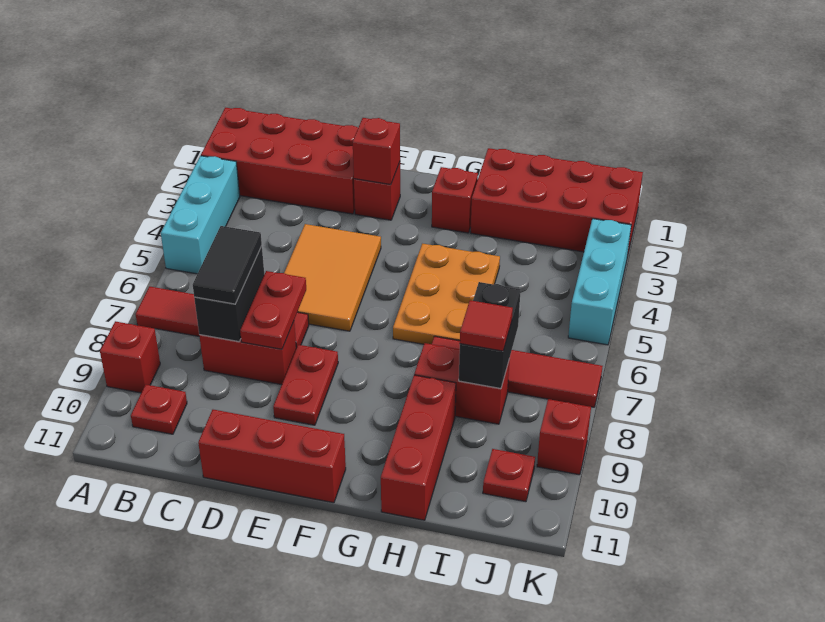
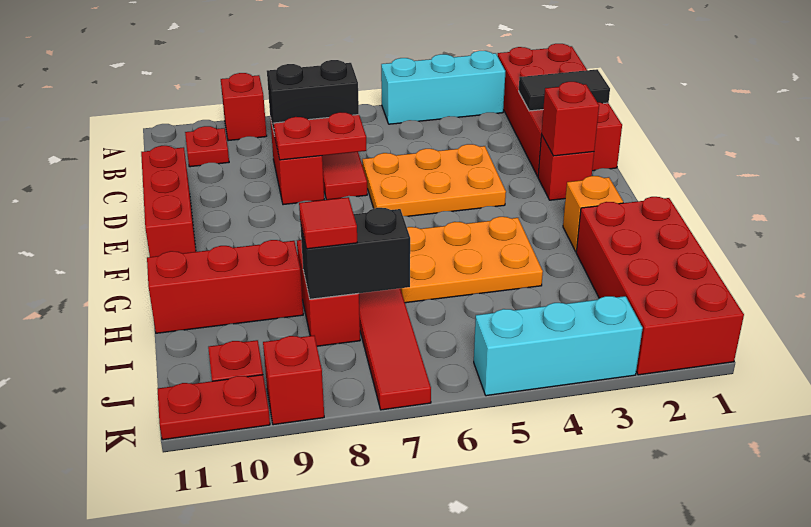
black 1x2 tile [193,226,262,304] -> black 1x2 tile moved to [519,69,610,111]
orange 2x3 tile [284,224,381,331] -> orange 2x3 plate [362,144,506,216]
red 1x2 plate [273,345,338,425] -> red 1x2 plate moved to [157,375,270,440]
red 1x1 brick [432,167,478,233] -> orange 1x1 brick [563,176,623,251]

